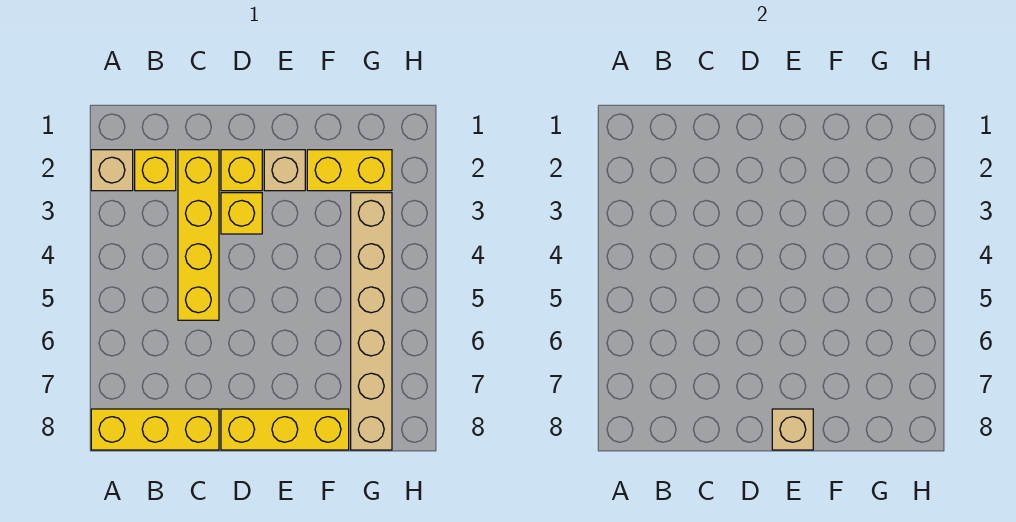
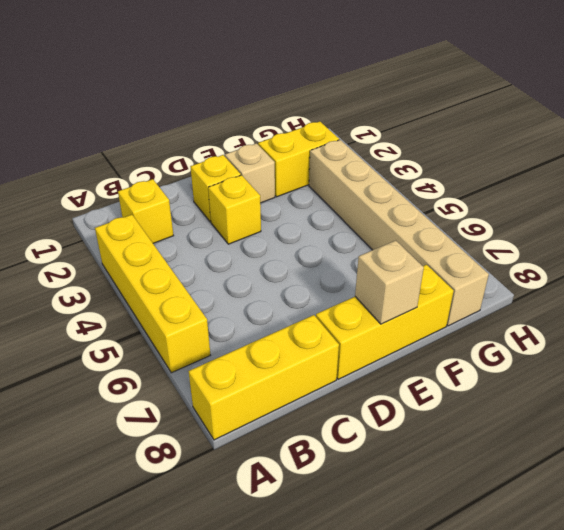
tan 1x1 brick [91,150,133,191] -> none
yellow 1x4 brick [178,150,219,320] -> yellow 1x4 brick moved to [95,215,210,373]

